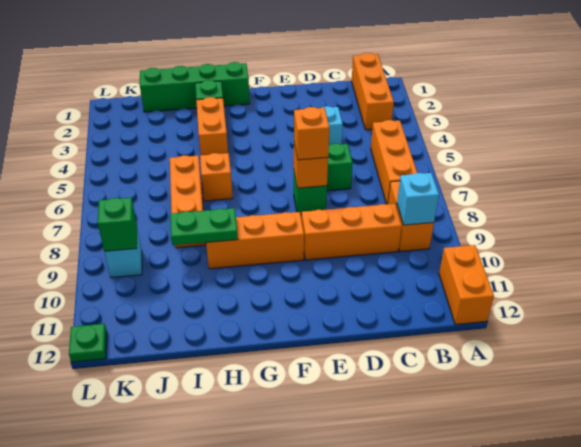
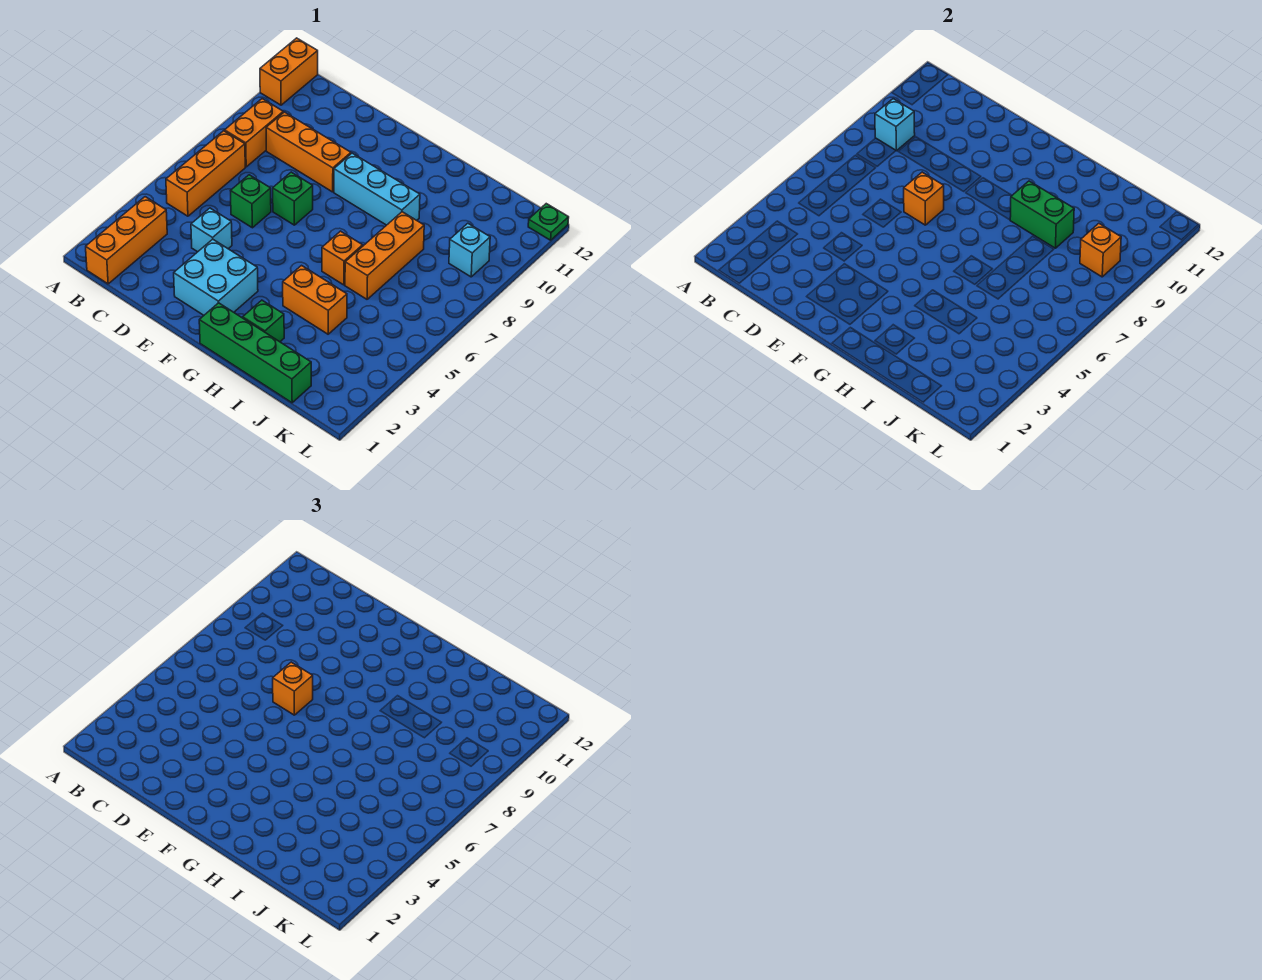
none -> cyan 2x2 brick [174,239,258,315]
orange 1x3 brick [206,212,304,269] -> cyan 1x3 brick [334,153,420,225]
orange 1x2 brick [196,97,228,155] -> orange 1x2 brick turned to [283,266,347,334]
green 1x2 plate [170,208,238,245] -> green 1x2 brick [1010,181,1074,248]
green 1x1 brick [98,198,137,251] -> orange 1x1 brick [1080,223,1121,277]

